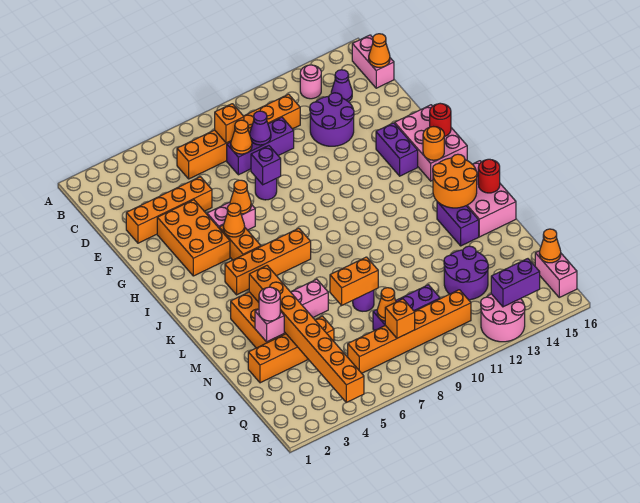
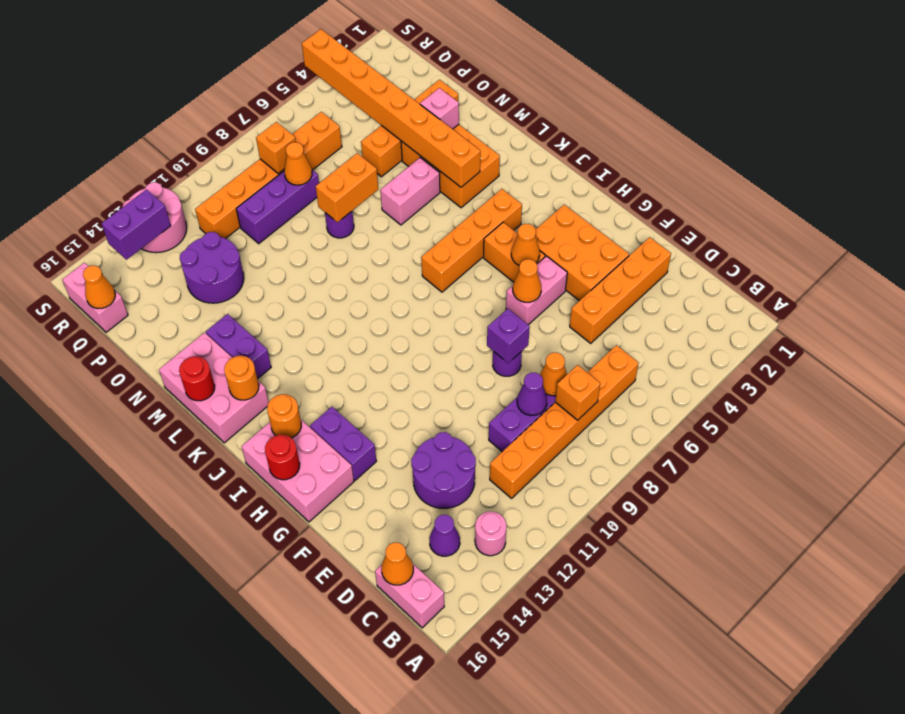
orange 2x2 round brick [433,154,477,208] -> orange 1x1 round brick [224,356,259,400]
pink 1x1 round brick [259,287,280,321] -> none

